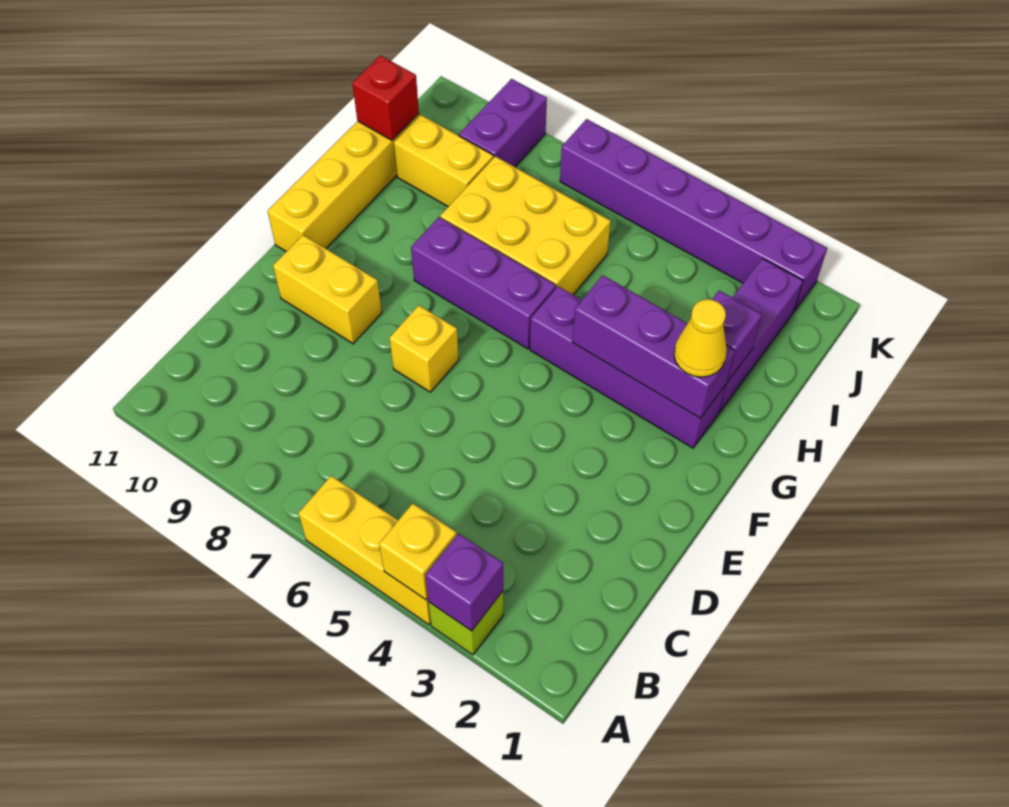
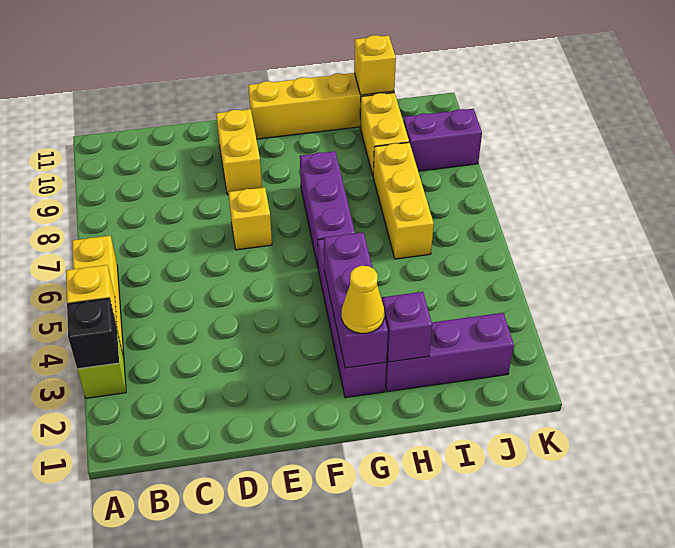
purple 1x1 brick [425,534,503,631] -> black 1x1 brick [67,298,119,369]
yellow 2x3 brick [440,156,611,295] -> yellow 1x3 brick [373,143,434,259]
red 1x1 brick [352,56,419,140] -> yellow 1x1 brick [354,35,396,95]
purple 1x6 brick [560,119,827,311] -> none

